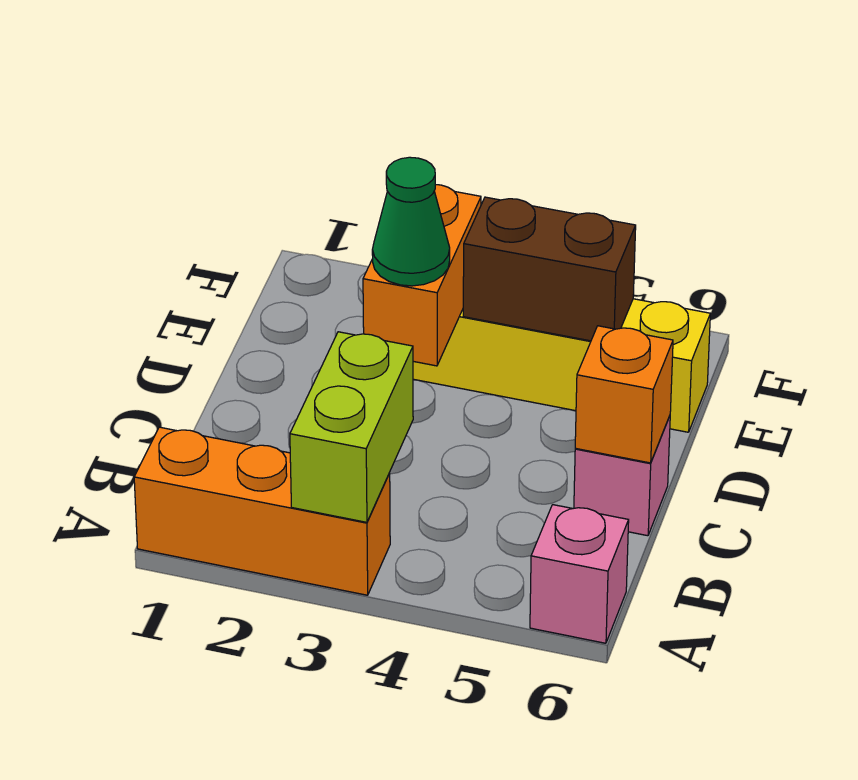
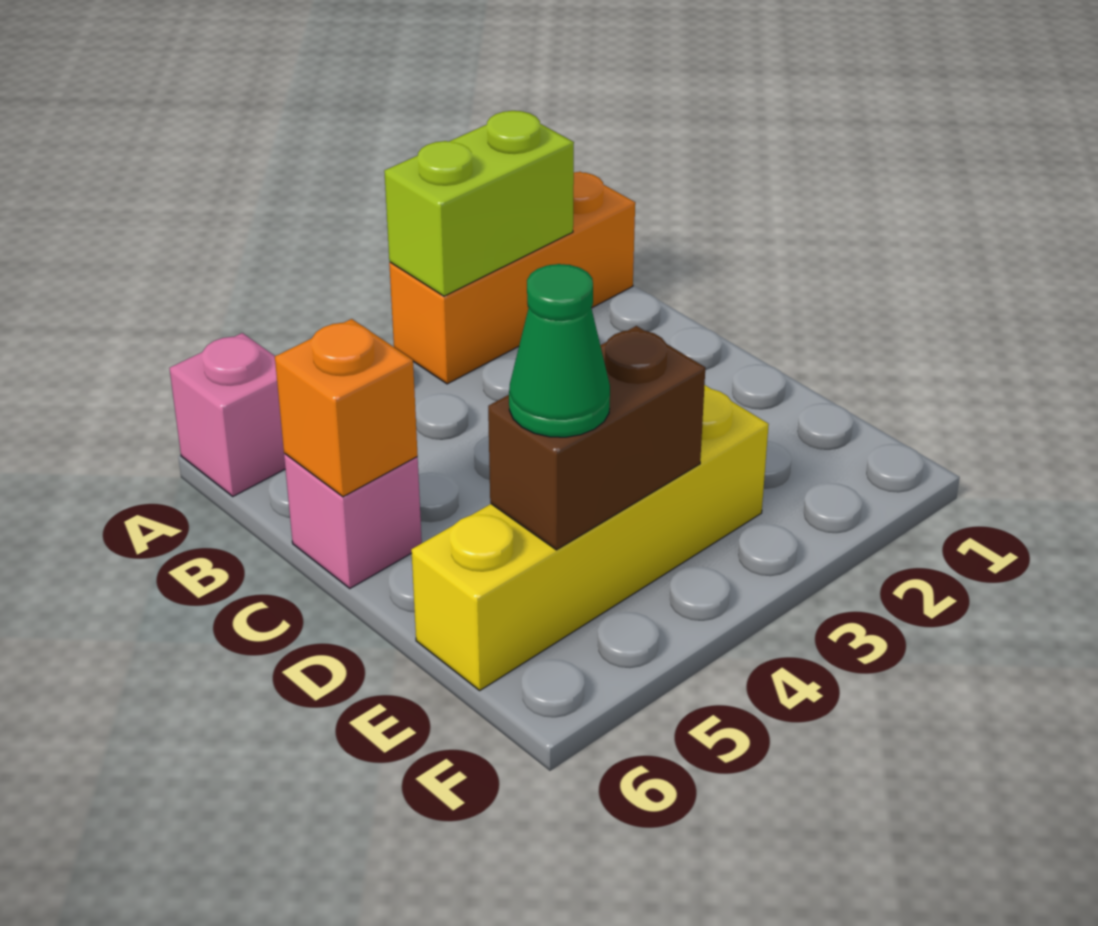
lime 1x2 brick [290,332,413,522] -> lime 1x2 brick turned to [384,111,574,296]
orange 1x2 brick [363,185,481,366] -> none
green 1x1 cone [372,157,450,286] -> green 1x1 cone moved to [509,264,610,437]

